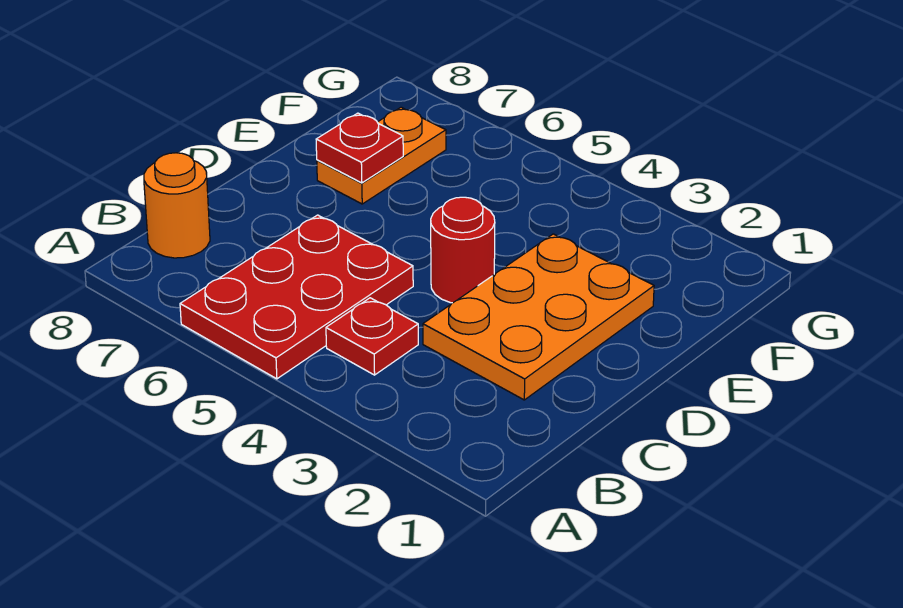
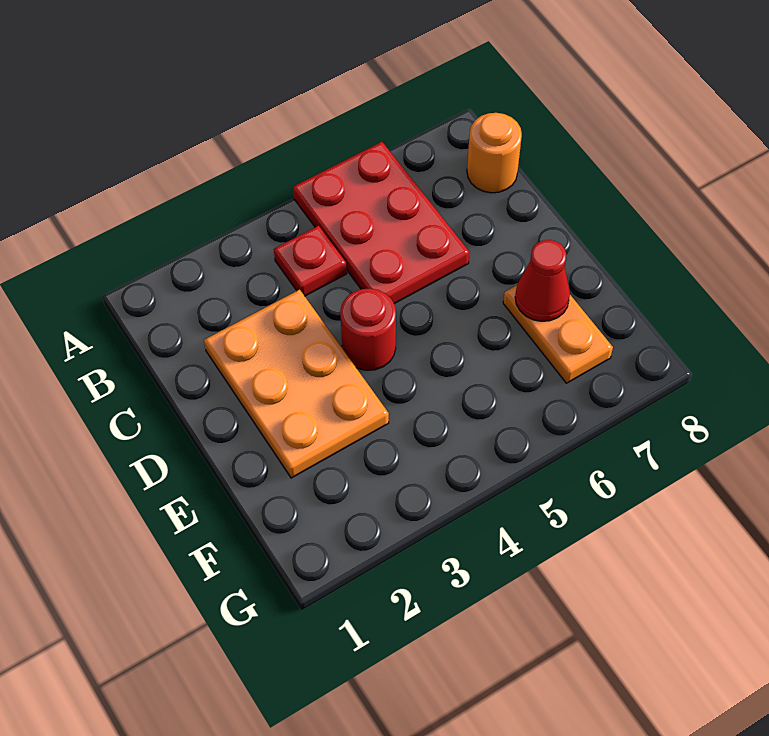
red 1x1 plate [316,113,403,183] -> red 1x1 cone [515,240,570,321]

